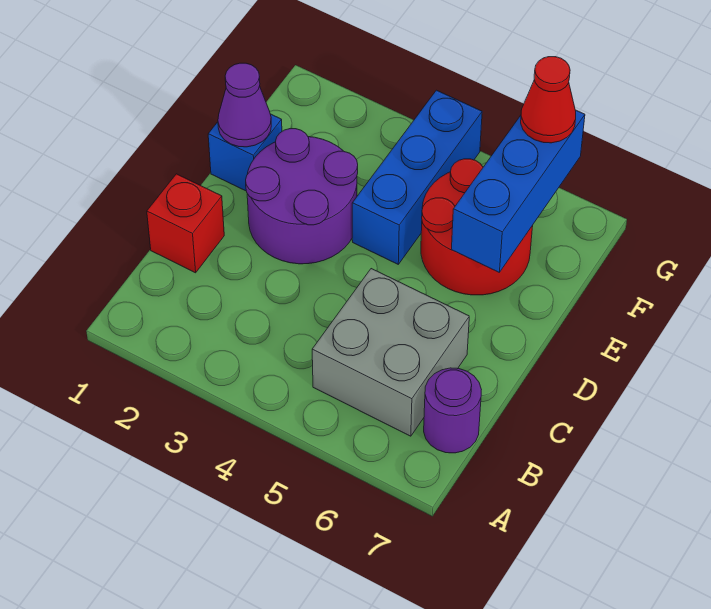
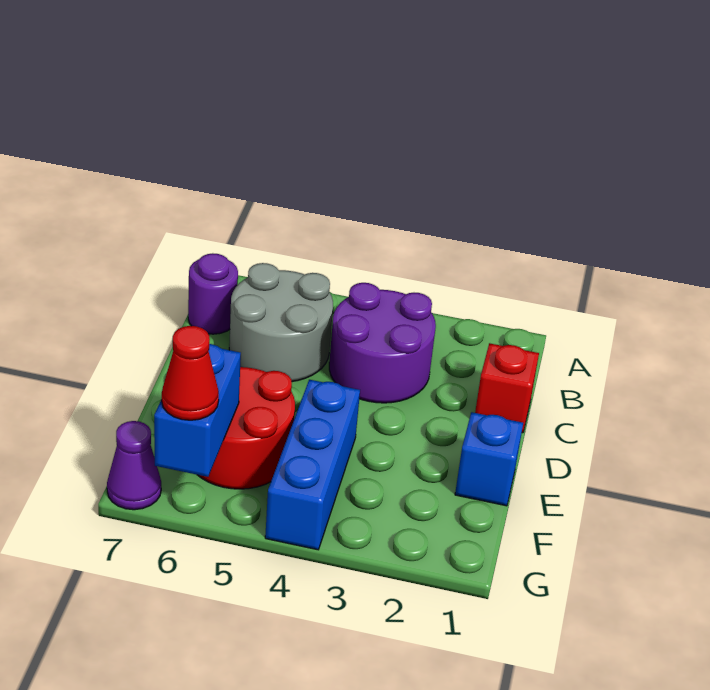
grey 2x2 brick [312,269,469,436] -> grey 2x2 round brick [229,263,333,382]
purple 2x2 round brick [246,129,358,264] -> purple 2x2 round brick moved to [329,283,436,403]
purple 1x1 cone [218,63,271,147] -> purple 1x1 cone moved to [107,421,161,510]
blue 1x3 brick [452,110,585,272] -> blue 1x2 brick [154,344,241,477]

